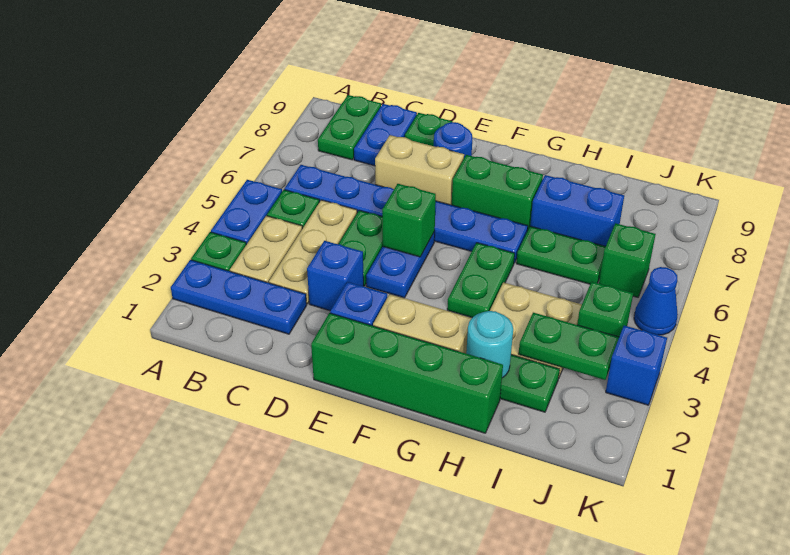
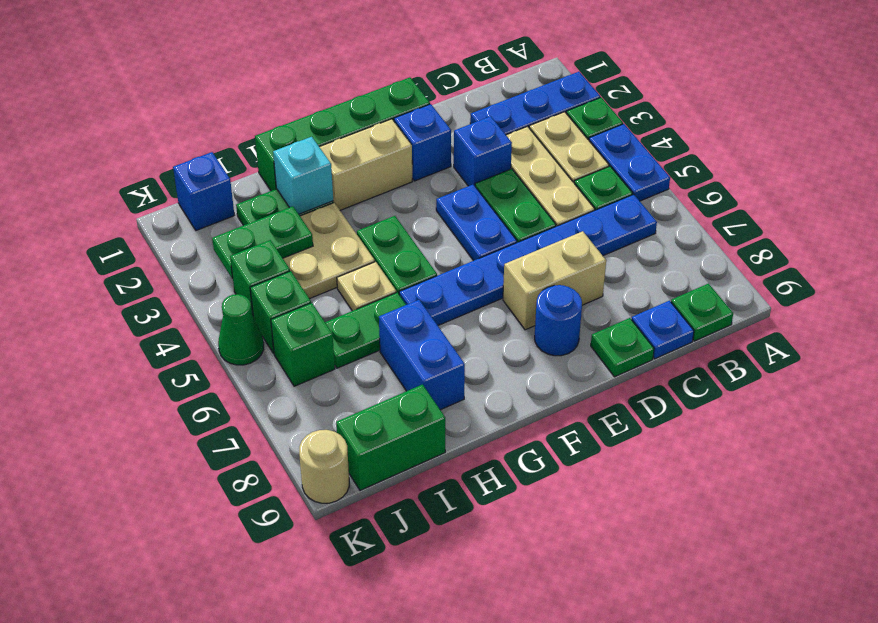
green 1x2 plate [318,95,381,160] -> green 1x1 plate [671,284,733,341]
blue 1x2 plate [354,104,417,166] -> blue 1x1 plate [632,301,694,359]
green 1x1 brick [382,184,436,257] -> green 1x1 brick moved to [250,271,311,354]
green 1x2 brick [452,155,543,231] -> green 1x2 brick moved to [336,385,445,490]
cyan 1x1 round brick [466,311,513,378] -> cyan 1x1 brick [273,137,333,214]
none -> tan 1x1 plate [337,262,396,311]
blue 1x2 brick [530,175,624,246] -> blue 1x2 brick turned to [379,300,465,410]
blue 1x1 brick [606,325,667,405] -> blue 1x1 brick moved to [173,152,234,231]
blue 1x1 cone [634,267,678,335] -> green 1x1 cone [218,294,264,365]
none -> tan 1x1 round brick [299,430,349,503]

